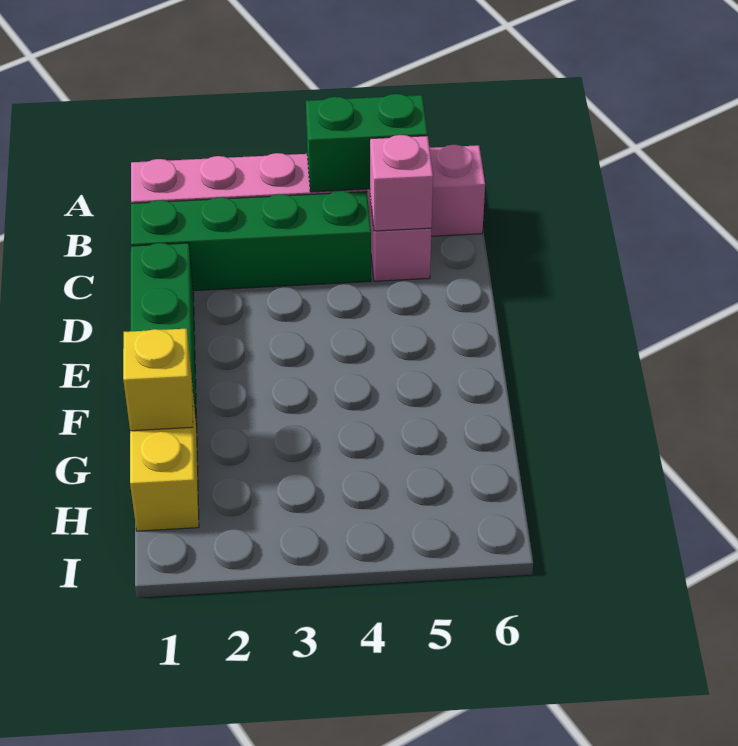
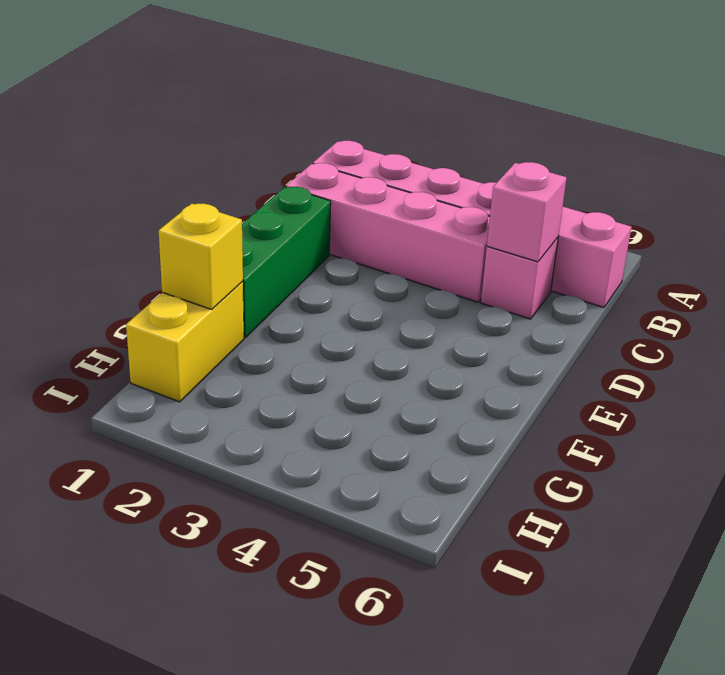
green 1x2 brick [306,94,428,192] -> none
green 1x4 brick [131,191,371,291] -> pink 1x4 brick [286,163,490,302]

